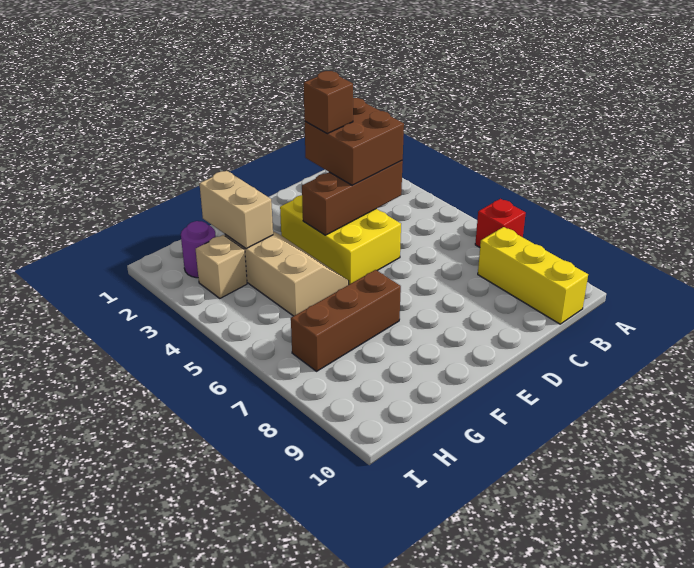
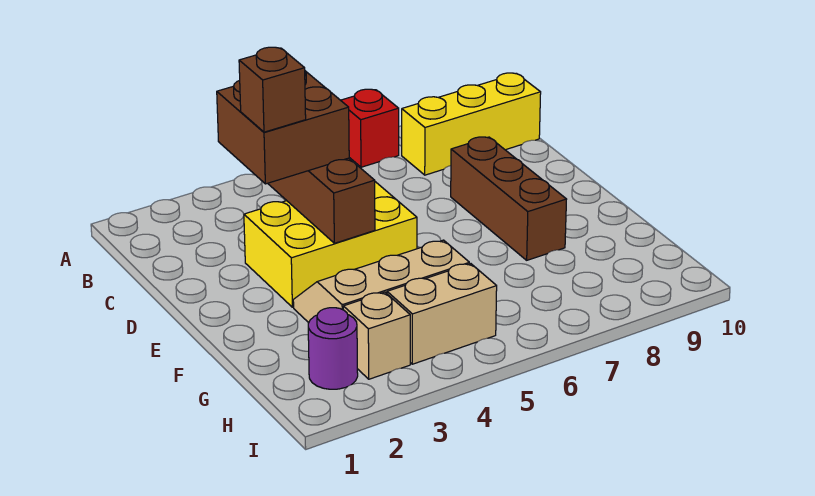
brown 1x3 brick [291,270,401,371] -> brown 1x3 brick moved to [451,137,567,260]
tan 1x2 brick [199,171,273,249] -> tan 1x2 brick moved to [387,264,497,364]

